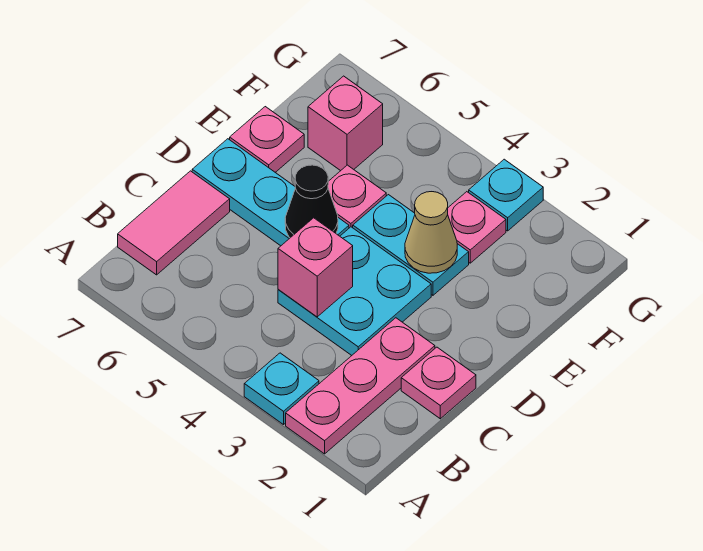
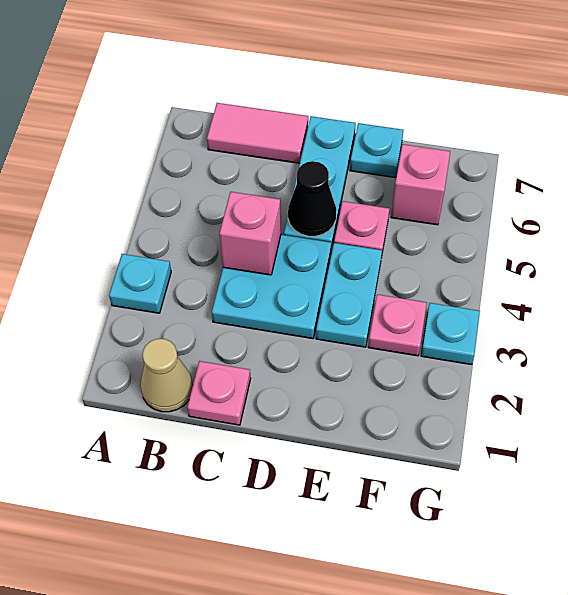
pink 1x3 plate [286,318,435,454] -> none
tan 1x1 cone [405,192,457,273] -> tan 1x1 cone moved to [140,339,193,412]
pink 1x1 plate [230,107,304,172] -> cyan 1x1 plate [350,123,403,177]

